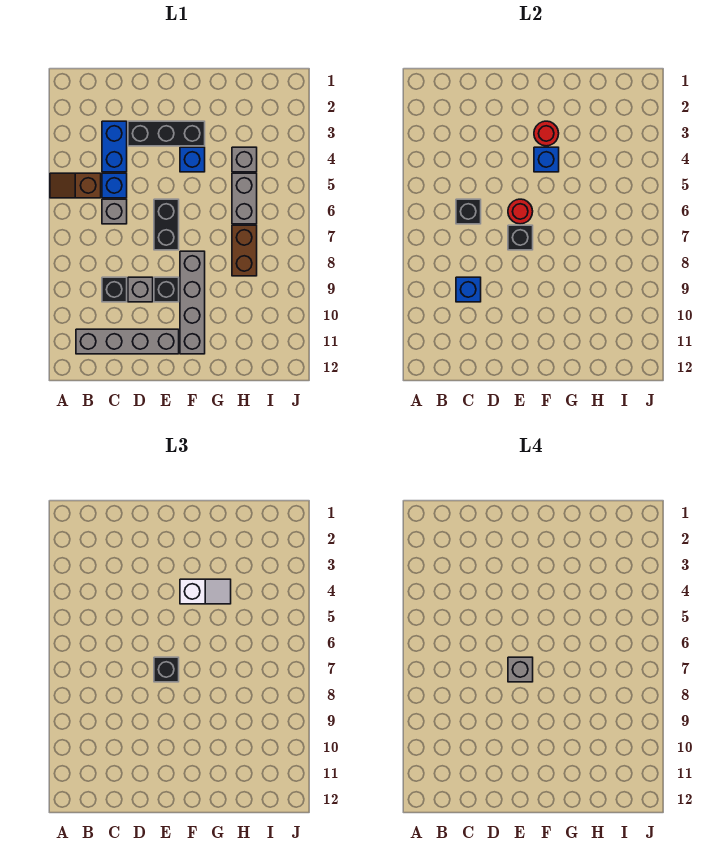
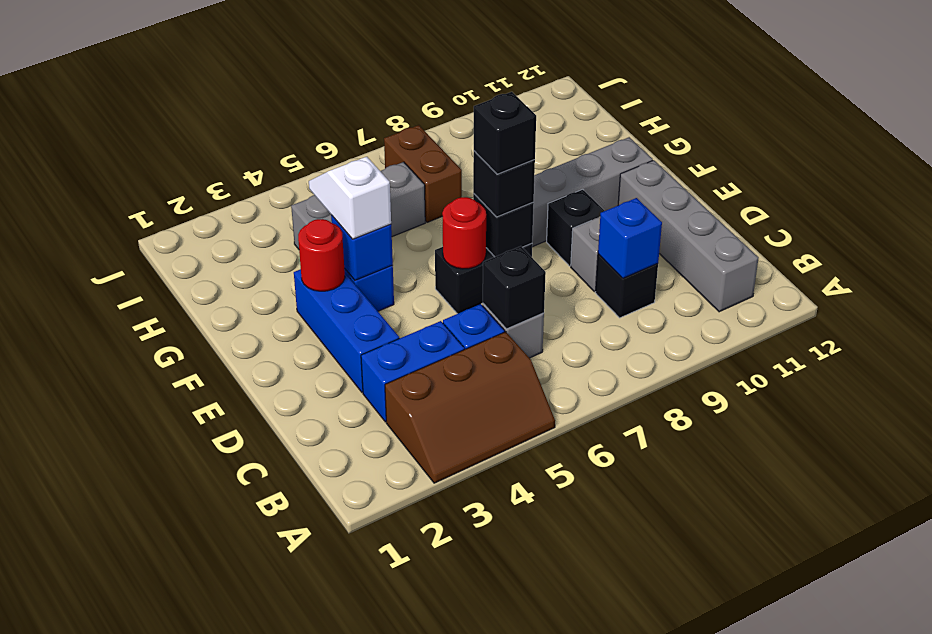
brown 1x2 slope [50,173,101,198] -> brown 2x3 slope [385,332,555,483]
black 1x3 brick [128,121,205,146] -> blue 1x3 brick [294,269,399,393]
grey 1x1 brick [508,657,533,682] -> black 1x1 brick [474,92,536,174]
brown 1x2 brick [232,225,257,276] -> brown 1x2 brick turned to [384,125,462,222]

